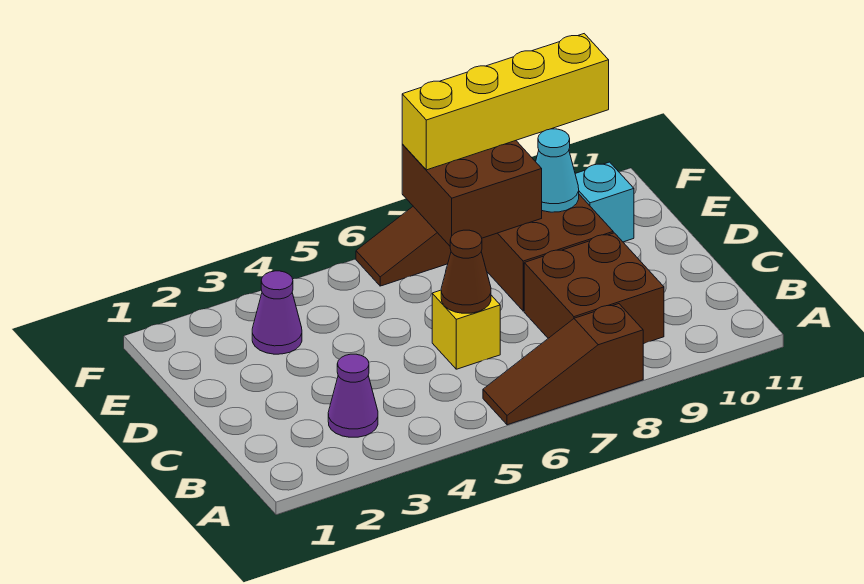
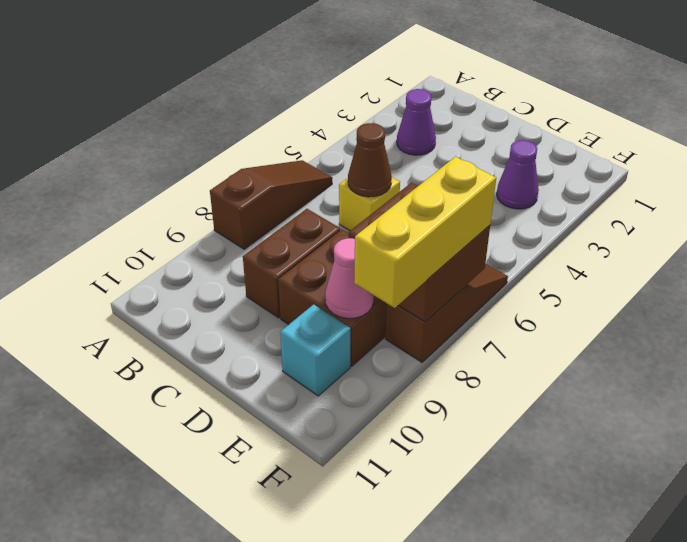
brown 2x2 brick [524,233,664,344] -> brown 1x2 brick [243,209,340,318]
cyan 1x1 cone [536,129,579,212] -> pink 1x1 cone [325,238,374,319]
yellow 1x4 brick [402,34,609,170] -> yellow 1x3 brick [354,157,496,308]

